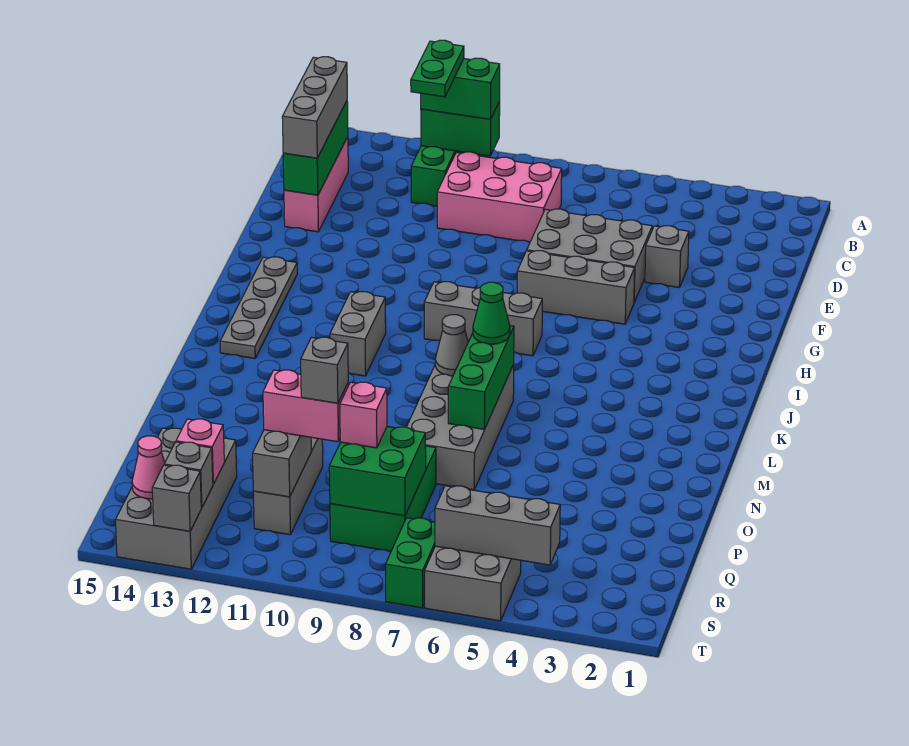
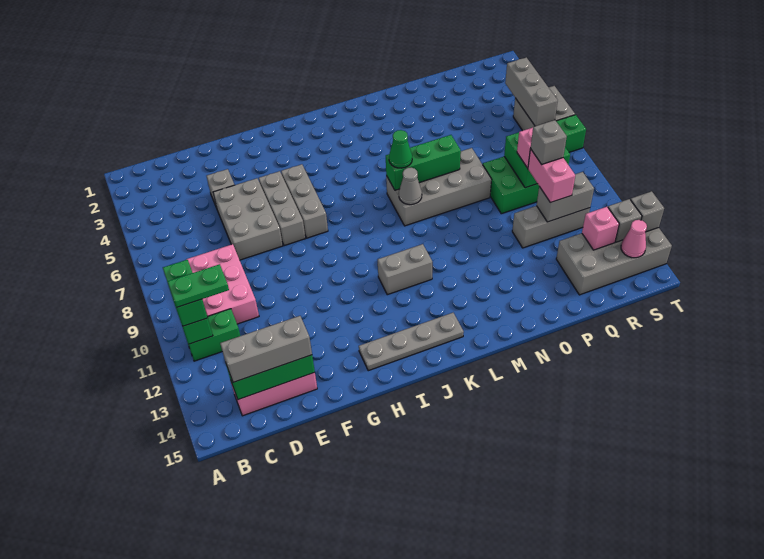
grey 1x3 brick [424,282,542,356] -> grey 1x3 brick moved to [281,164,328,238]

